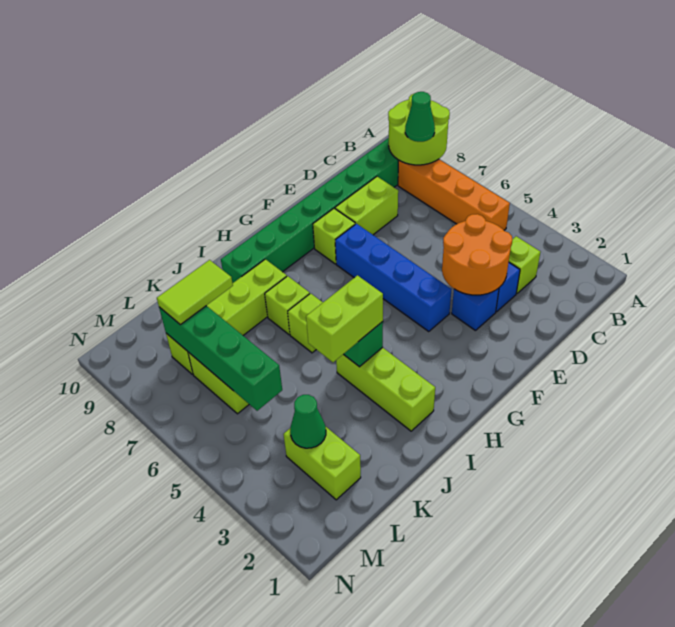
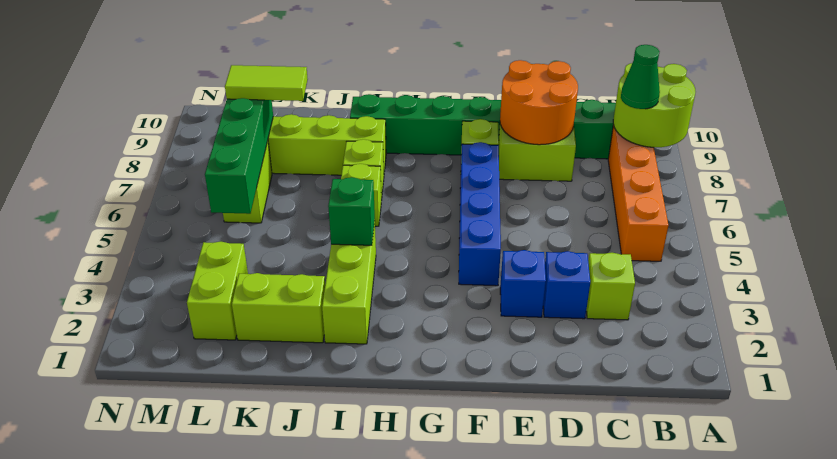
orange 2x2 round brick [442,214,512,295] -> orange 2x2 round brick moved to [500,60,578,145]
lime 1x2 brick [306,275,383,362] -> lime 1x2 brick moved to [232,273,325,343]
green 1x1 cone [290,395,326,448] -> none

